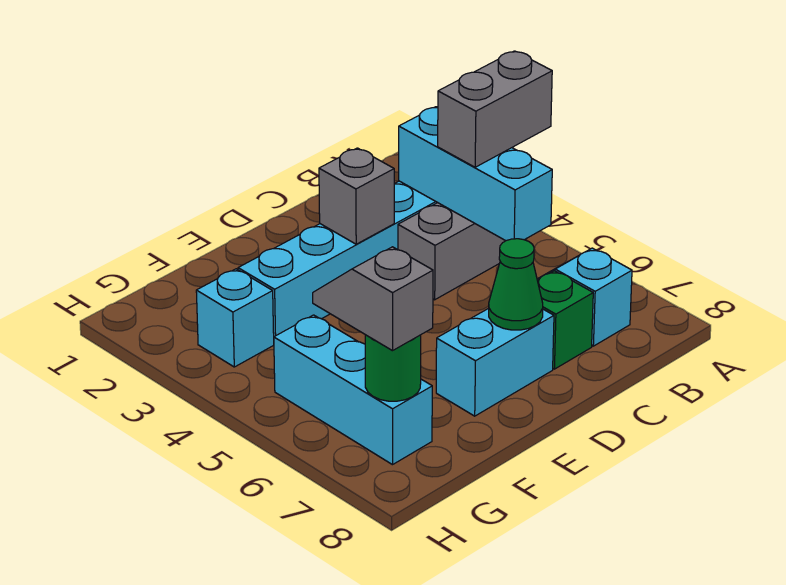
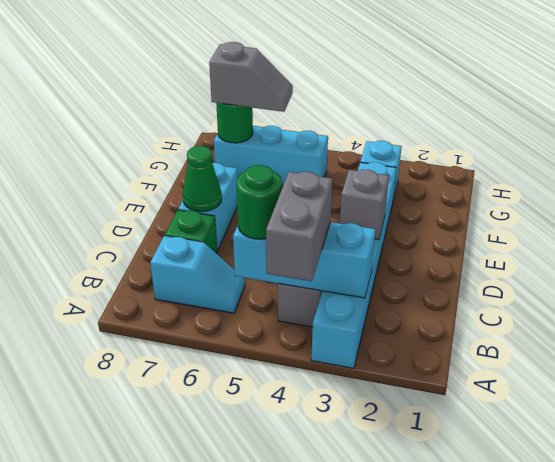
none -> green 1x1 round brick [237,165,282,239]

